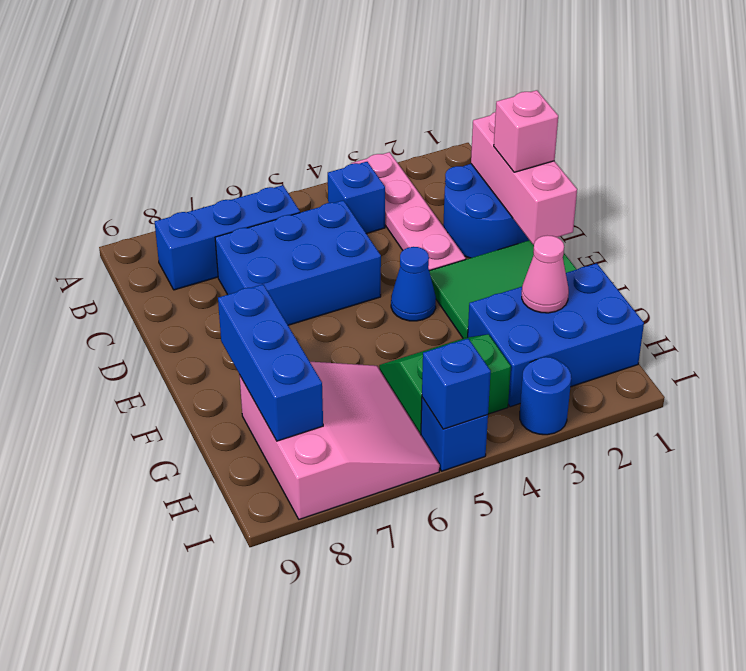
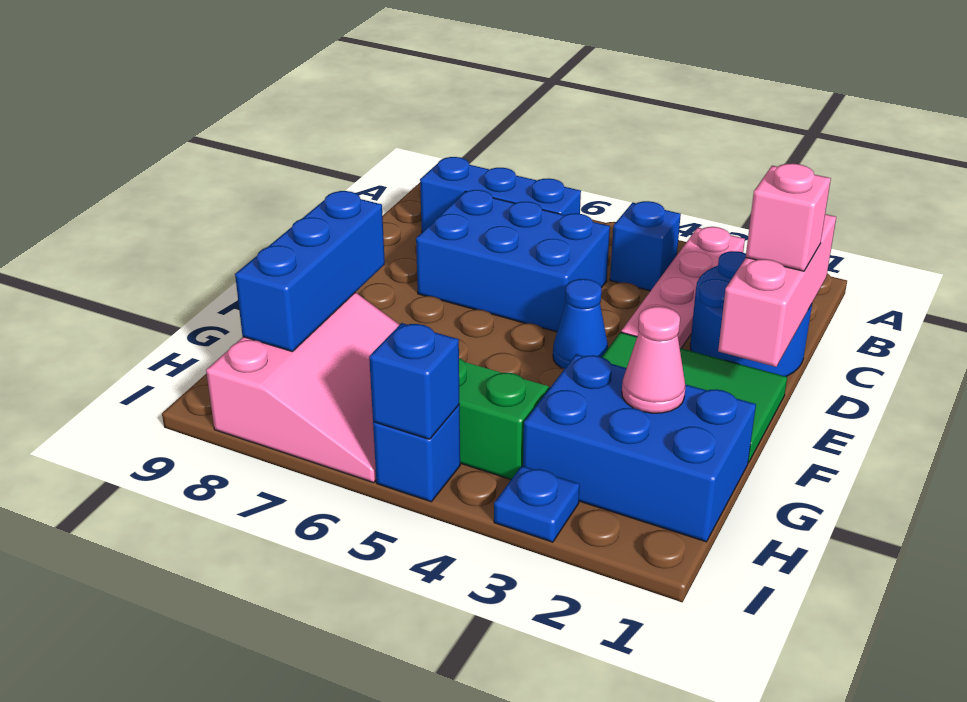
blue 1x1 round brick [520,357,571,435] -> blue 1x1 plate [494,466,580,542]

